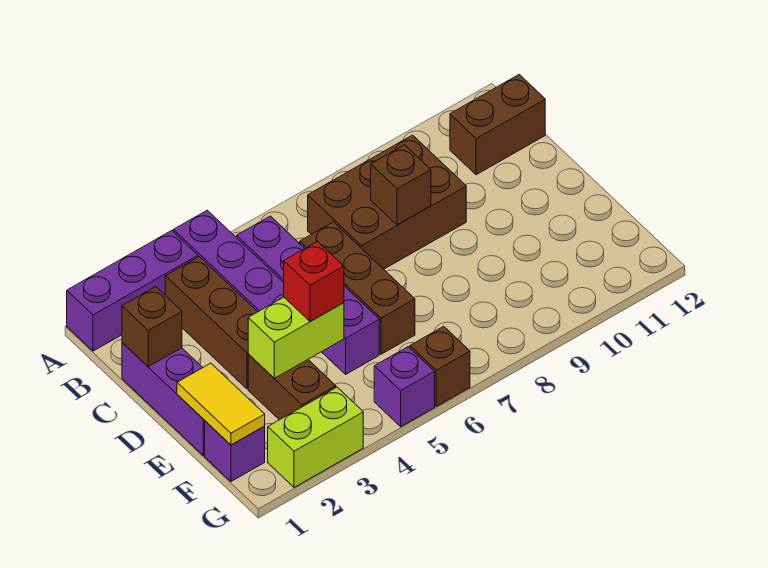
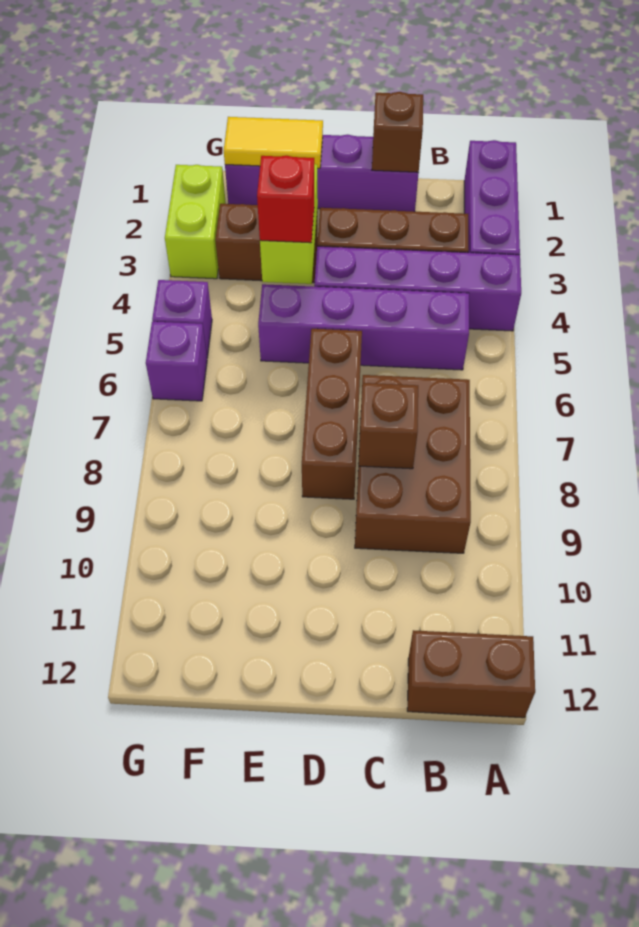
brown 1x2 brick [450,75,545,175] -> brown 1x2 brick turned to [407,630,535,718]
brown 1x3 brick [300,222,415,354] -> brown 1x3 brick turned to [302,329,362,499]
brown 1x1 brick [410,326,470,406] -> purple 1x1 brick [146,322,207,401]

